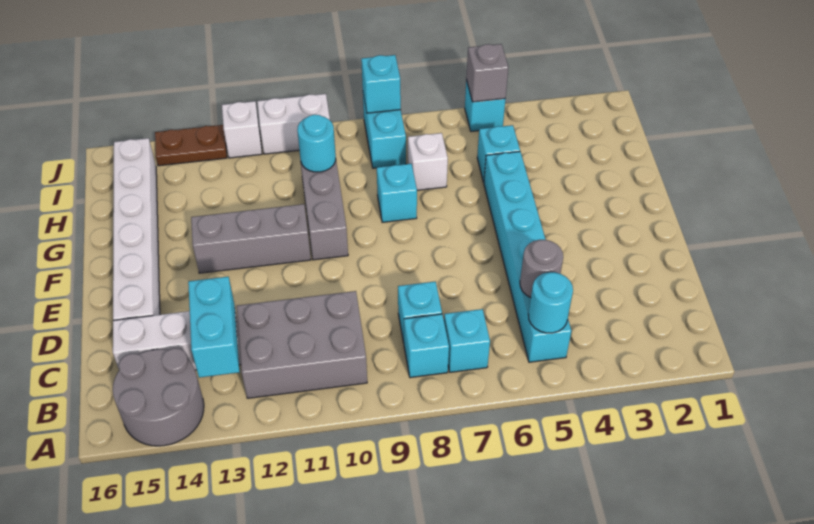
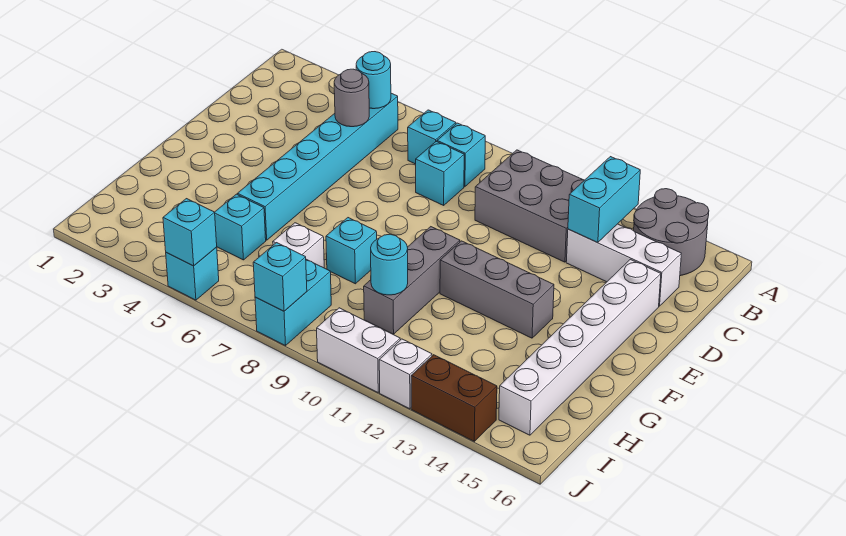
grey 1x1 brick [466,44,508,102] -> cyan 1x1 brick [163,199,217,266]
brown 1x2 plate [155,125,227,166] -> brown 1x2 brick [411,355,497,441]

